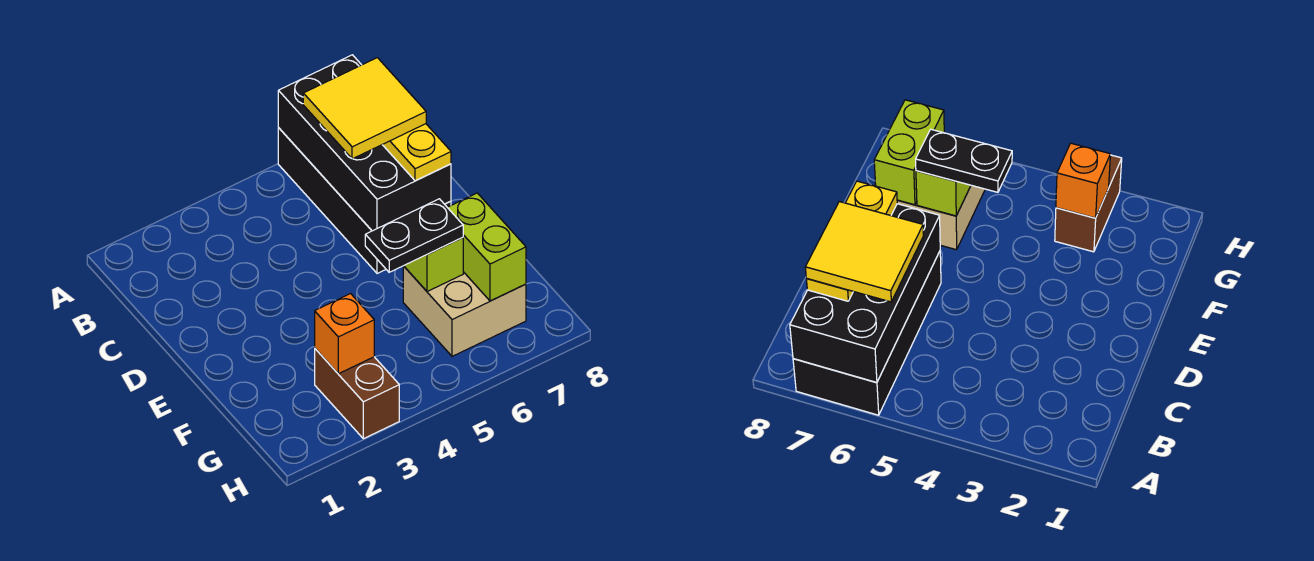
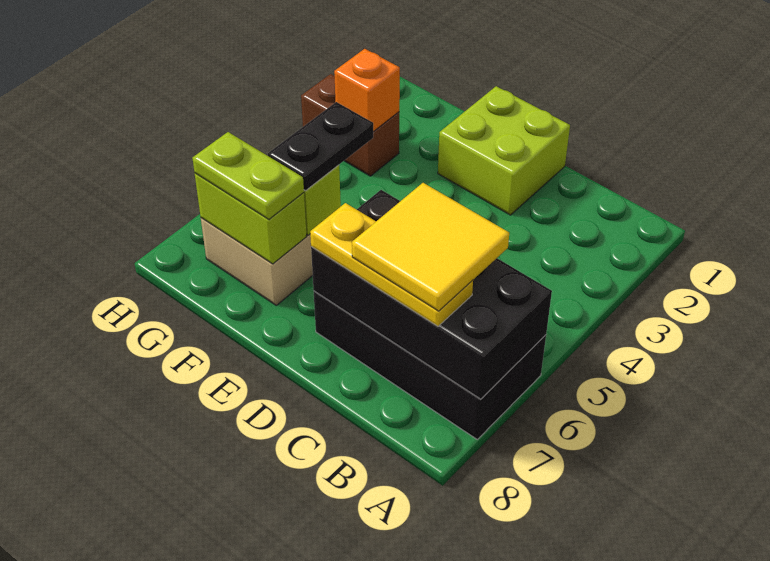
none -> lime 2x2 brick [438,86,570,215]
none -> lime 1x2 plate [192,132,304,219]

